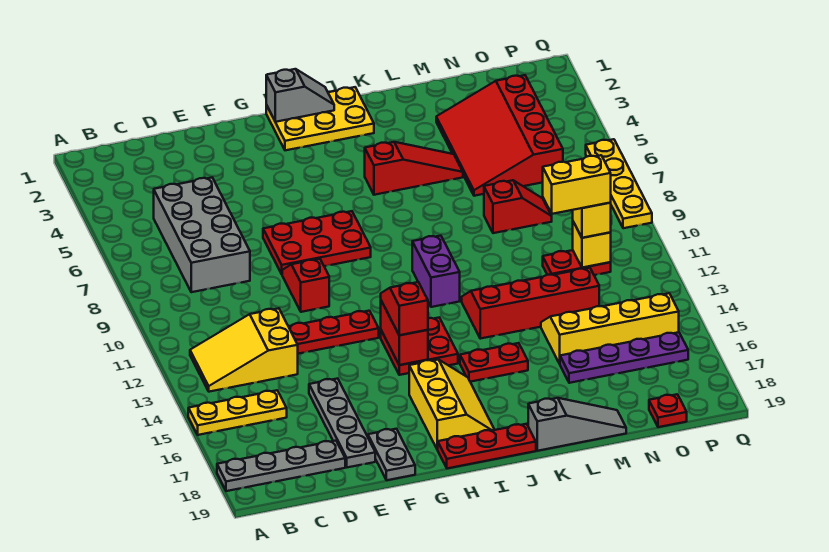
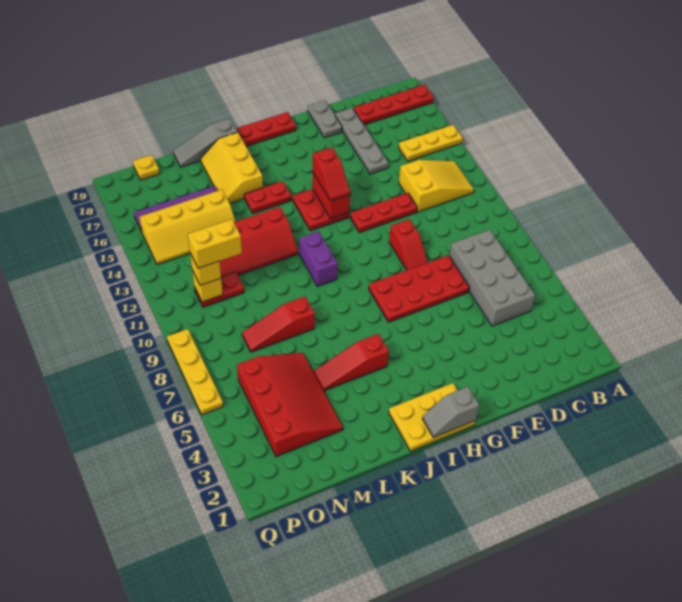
grey 1x4 plate [217,441,345,491] -> red 1x4 plate [353,85,434,125]
red 2x3 plate [263,211,371,274] -> red 2x4 plate [369,255,470,322]
yellow 2x3 slope [409,360,494,450] -> yellow 2x3 slope moved to [201,132,263,203]
red 1x2 slope [484,180,552,233] -> red 1x3 slope [242,297,315,352]
red 1x1 plate [649,394,687,427] -> yellow 1x1 plate [133,155,160,180]

